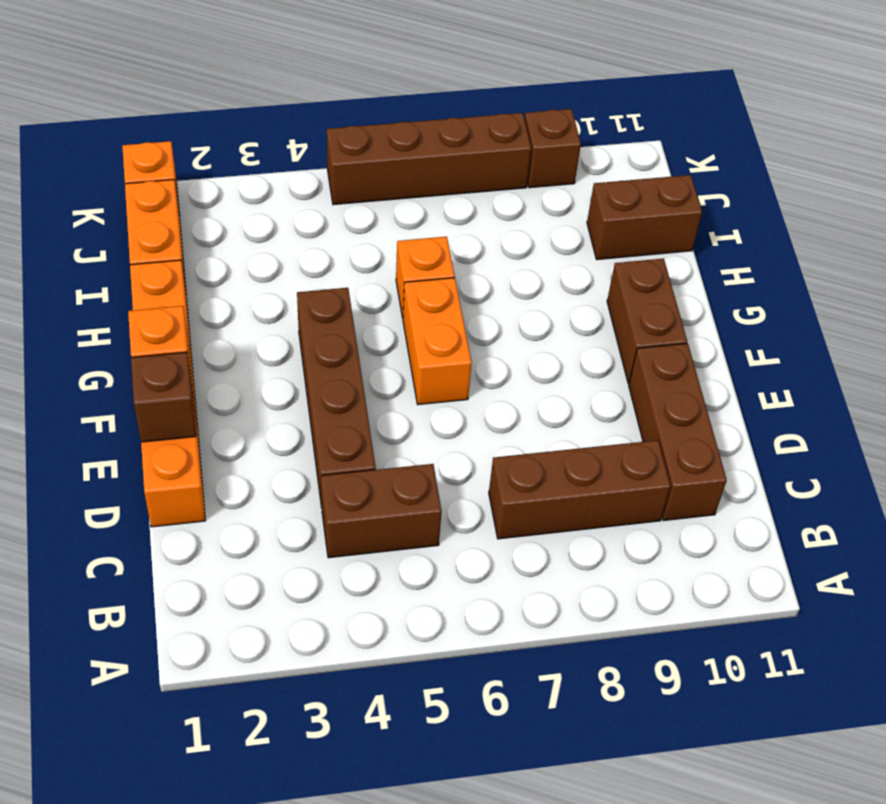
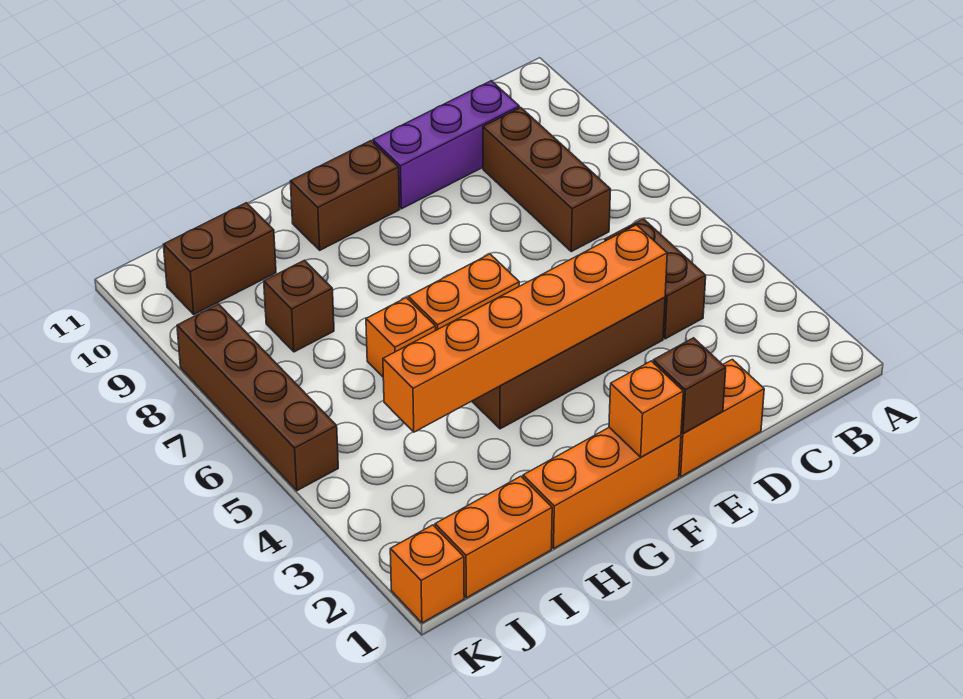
brown 1x3 brick [629,343,727,521] -> purple 1x3 brick [373,81,519,209]
none -> orange 1x6 brick [383,225,667,432]
brown 1x2 brick [587,175,702,260] -> brown 1x2 brick turned to [163,203,276,314]
brown 1x1 brick [525,109,581,188] -> brown 1x1 brick moved to [264,260,334,352]

